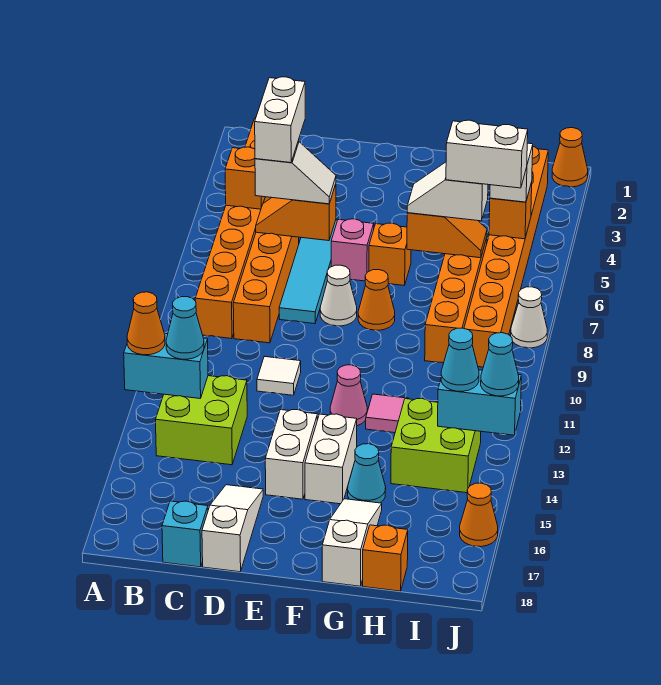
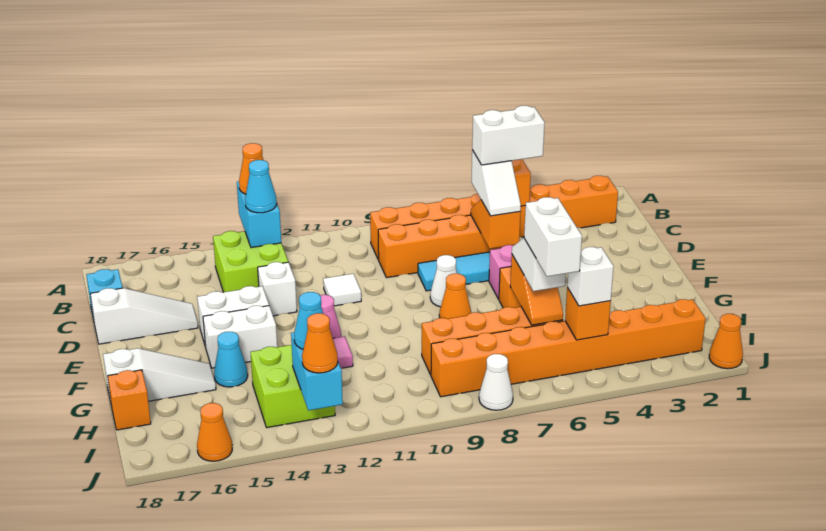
none -> white 1x1 brick [258,262,297,316]
cyan 1x1 cone [481,333,519,396] -> orange 1x1 cone [302,313,338,373]

